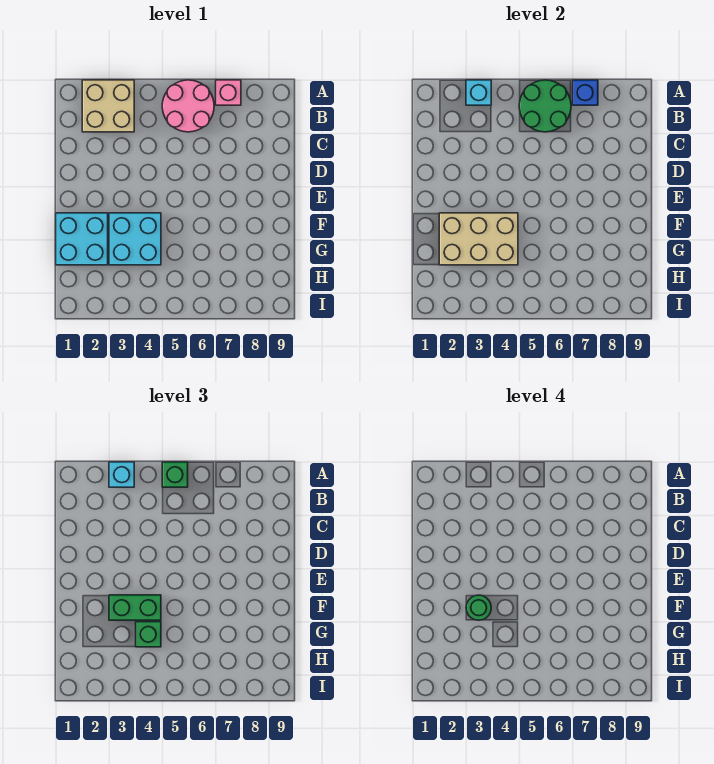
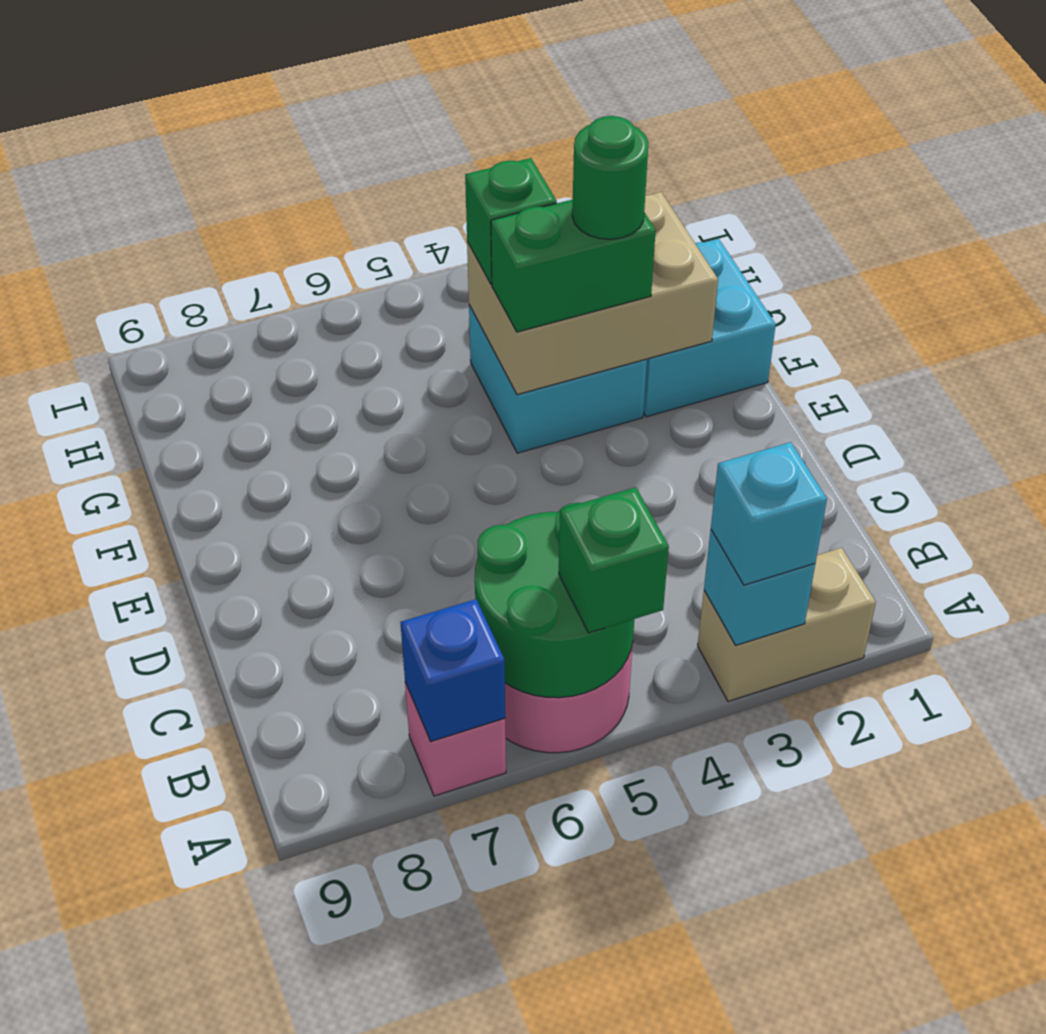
tan 2x2 brick [82,80,134,132] -> tan 1x2 brick [698,548,876,701]

